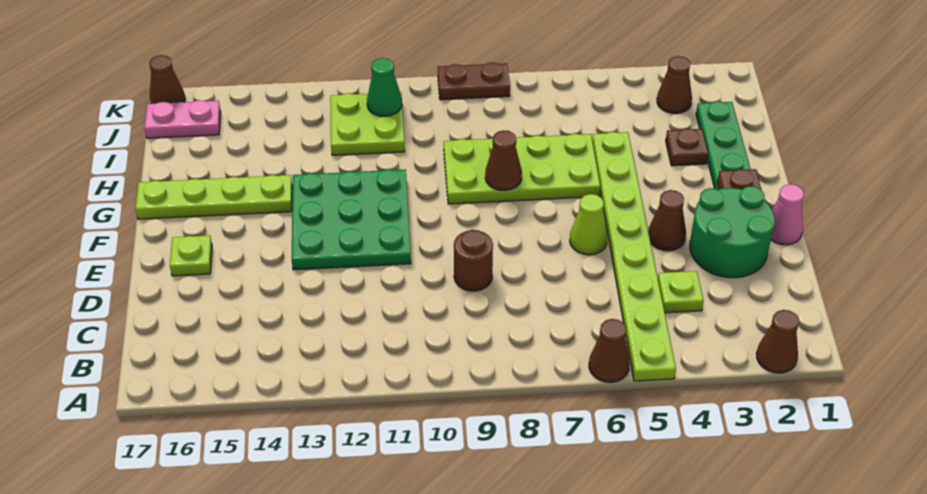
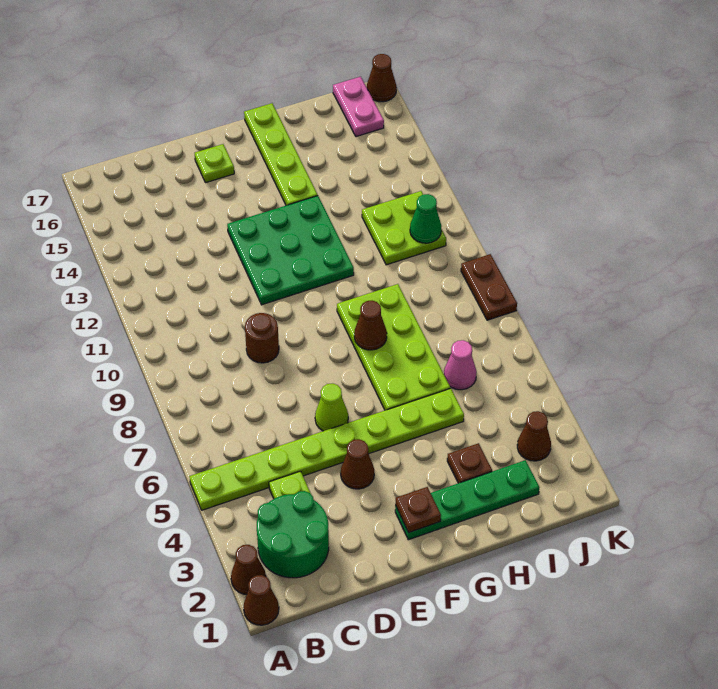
brown 1x1 cone [589,319,630,382] -> brown 1x1 cone moved to [244,575,279,625]
green 2x2 round brick [690,186,775,278] -> green 2x2 round brick moved to [257,491,329,578]
pink 1x1 cone [771,184,804,245] -> pink 1x1 cone moved to [444,340,477,390]

